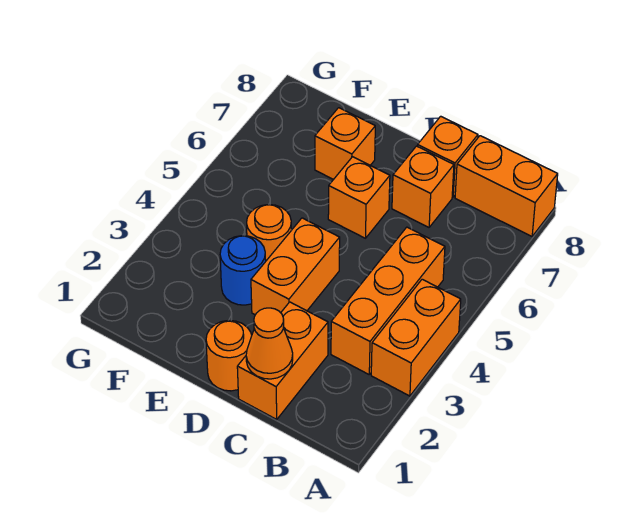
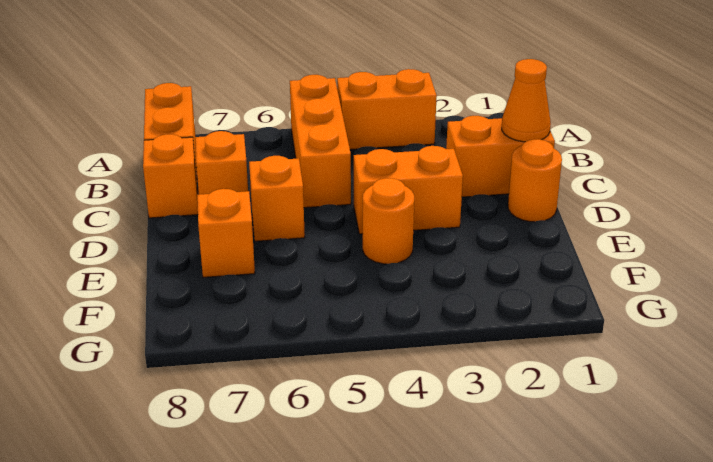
orange 1x3 brick [331,227,445,374] -> orange 1x3 brick turned to [290,75,351,208]
blue 1x1 round brick [220,236,266,305] -> none

